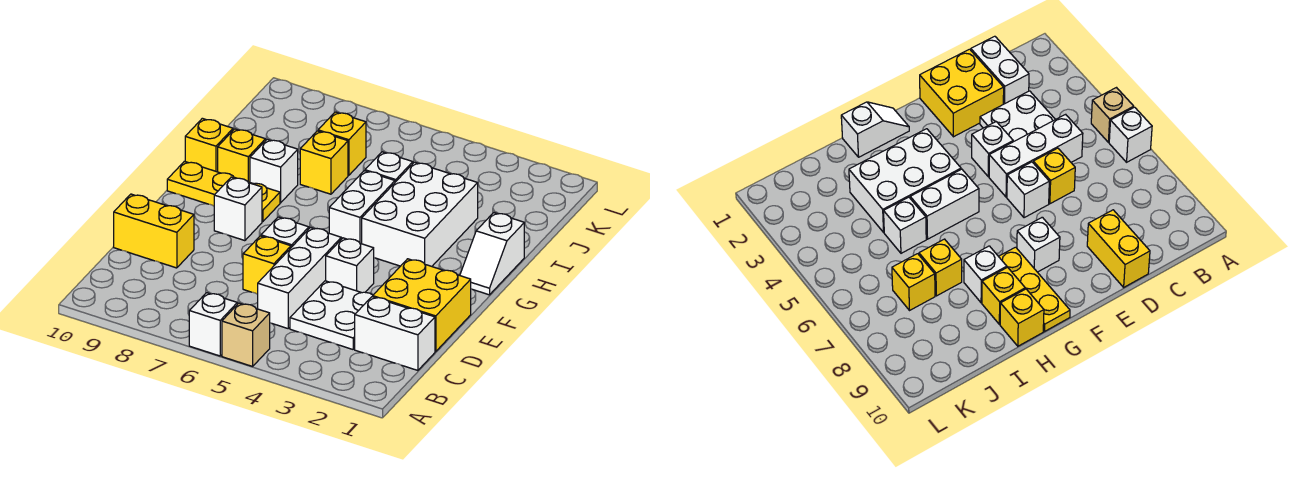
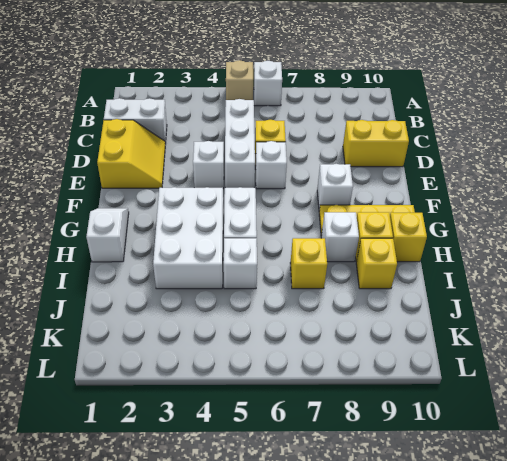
white 2x2 plate [290,281,373,349] -> none
yellow 2x2 brick [373,259,471,352] -> yellow 2x2 slope [97,119,165,188]
yellow 1x1 brick [318,112,366,175] -> yellow 1x1 brick moved to [356,238,397,289]

